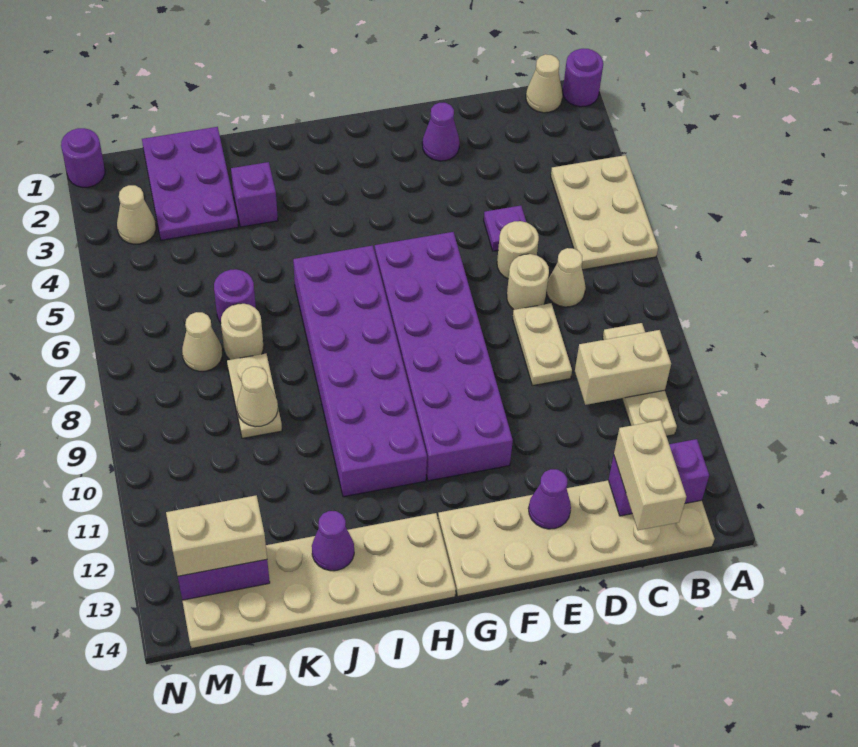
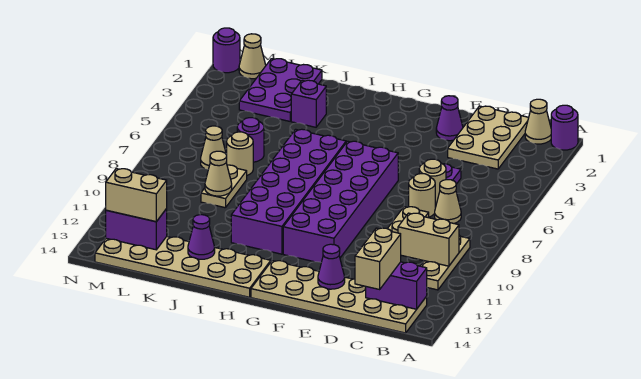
tan 2x3 plate [551,155,658,270] -> tan 2x3 plate moved to [448,106,529,169]
tan 1x1 cone [117,185,156,244] -> tan 1x1 cone moved to [239,34,266,79]

